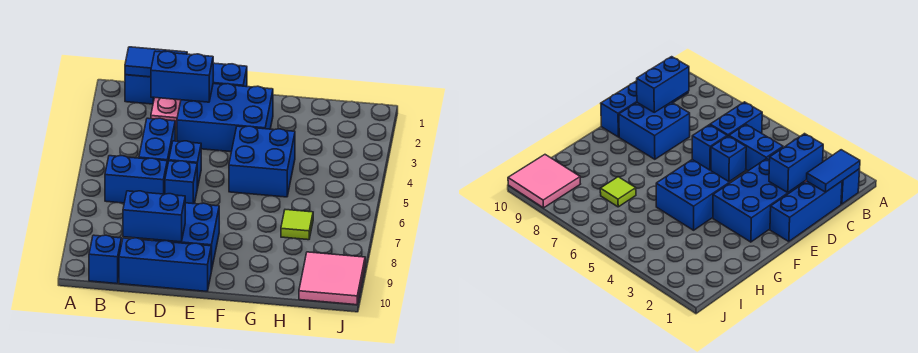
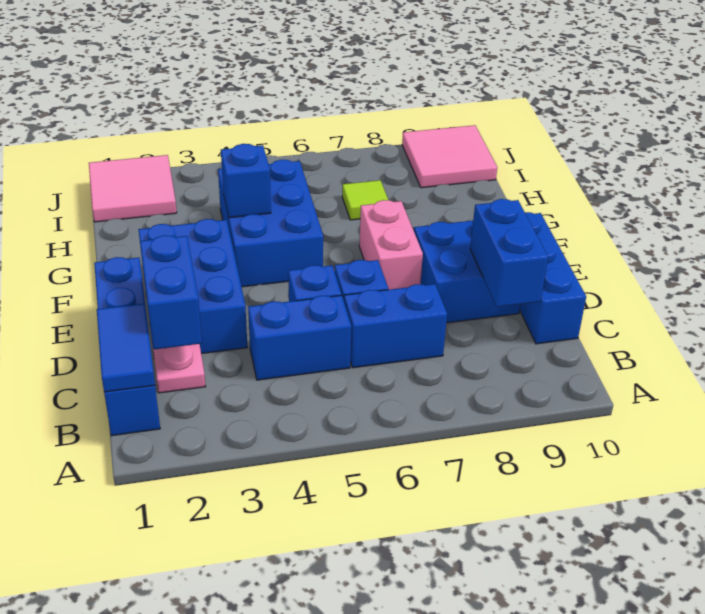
blue 1x2 brick [105,156,167,203] -> blue 1x2 brick turned to [344,284,447,368]
blue 1x1 brick [89,235,121,284] -> blue 1x1 brick moved to [221,144,271,218]
none -> pink 1x2 brick [359,200,423,290]
blue 2x2 brick [229,126,295,197] -> blue 2x3 brick [218,160,323,287]
none -> pink 2x2 tile [89,155,177,222]

